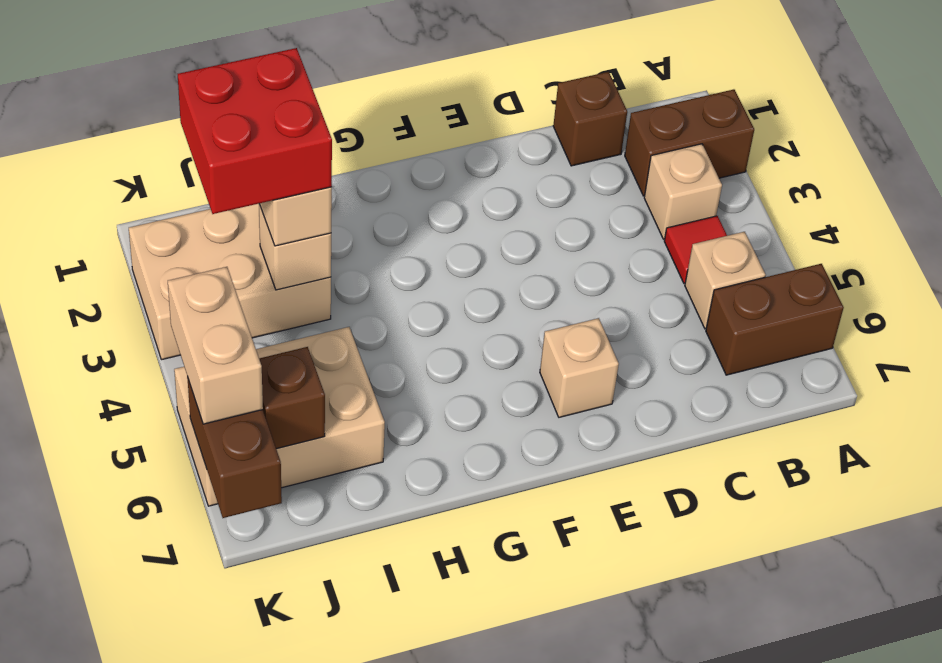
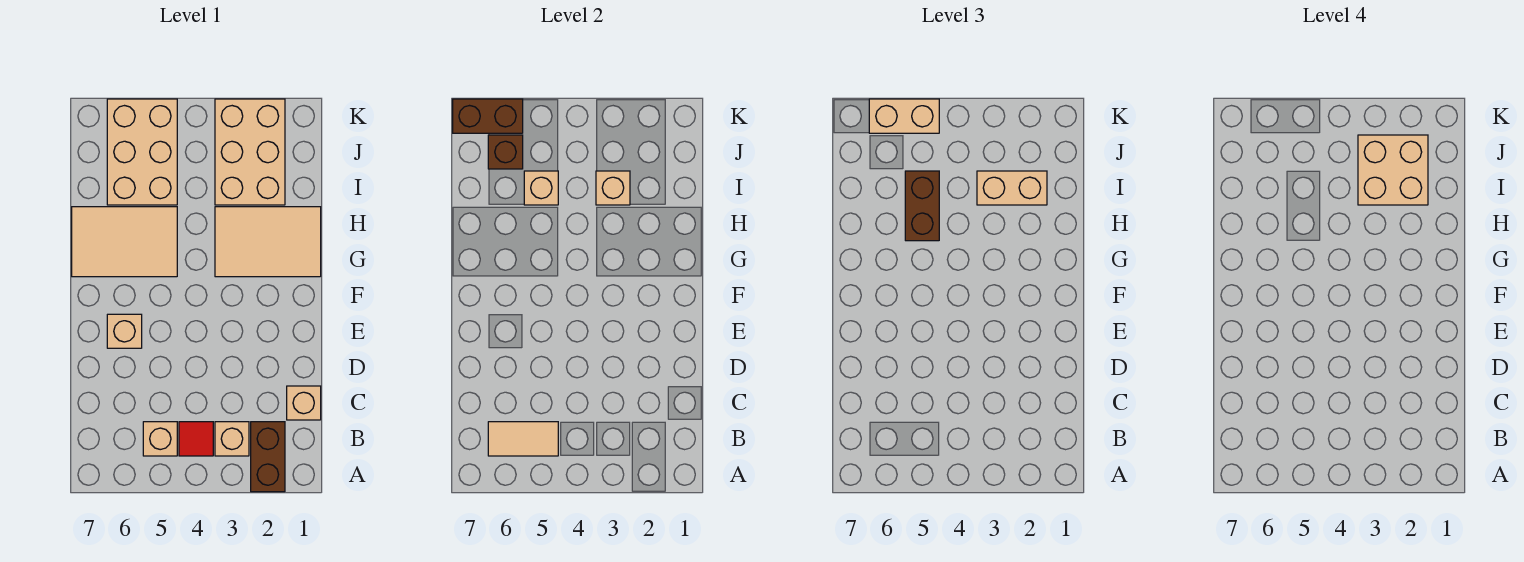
brown 1x2 brick [706,264,844,375] -> brown 1x2 brick moved to [905,171,939,241]
none -> tan 1x2 tile [488,422,558,456]
brown 1x1 brick [553,72,627,166] -> tan 1x1 brick [287,386,321,420]
none -> tan 2x3 tile [215,207,321,277]
none -> tan 2x3 tile [72,207,177,277]
red 2x2 brick [178,48,332,214] -> tan 2x2 brick [1358,135,1428,205]
none -> tan 1x1 brick [524,171,558,205]

